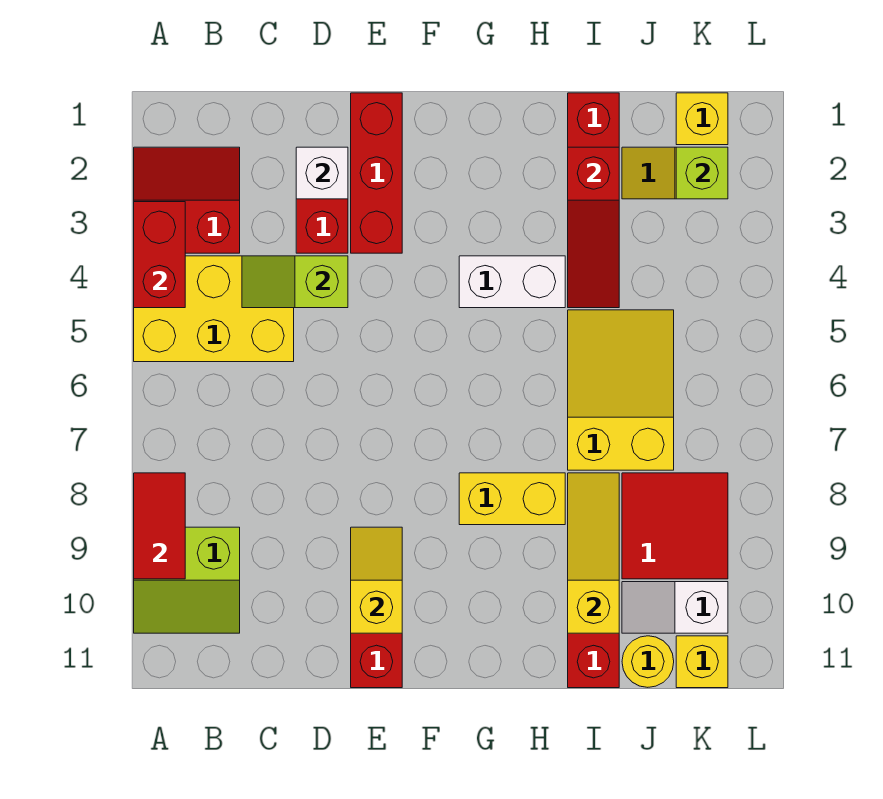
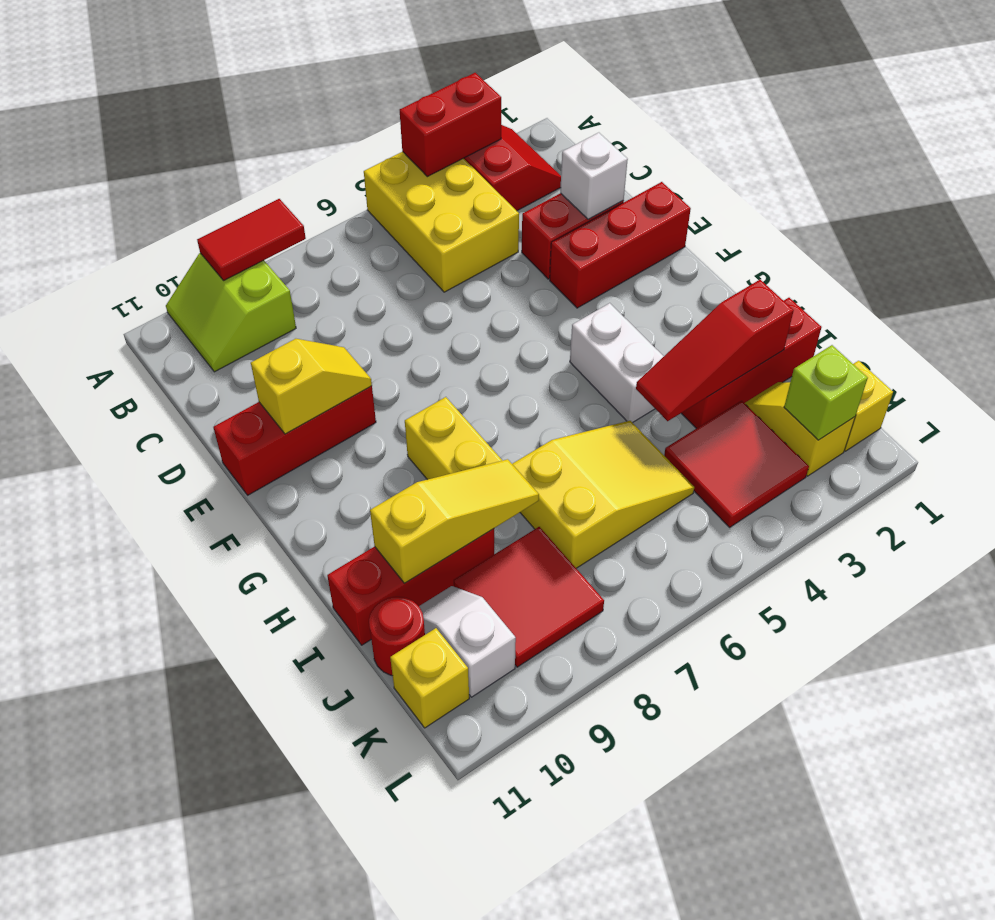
lime 1x2 slope [242,256,348,308] -> none
none -> red 2x2 tile [664,401,809,527]
yellow 1x1 round brick [622,636,674,687] -> red 1x1 round brick [369,597,425,676]

